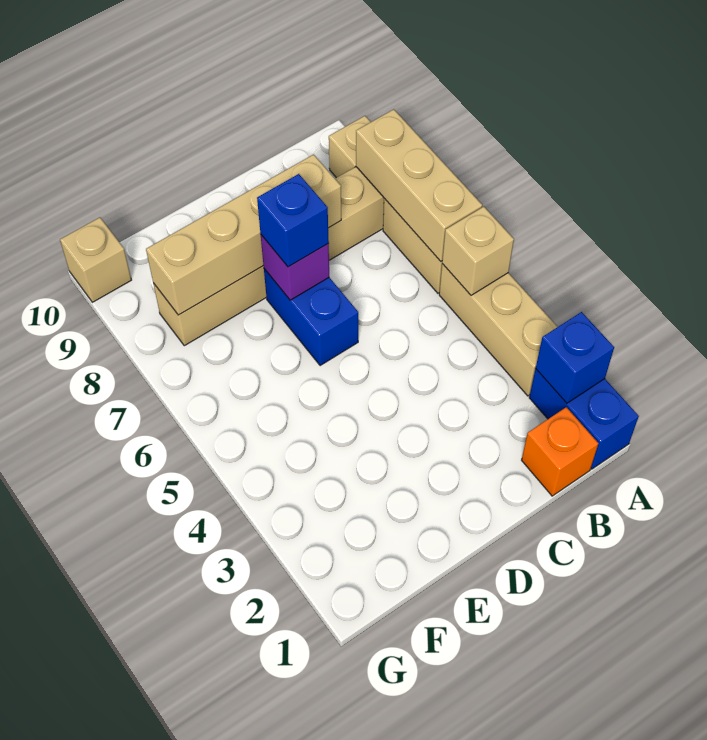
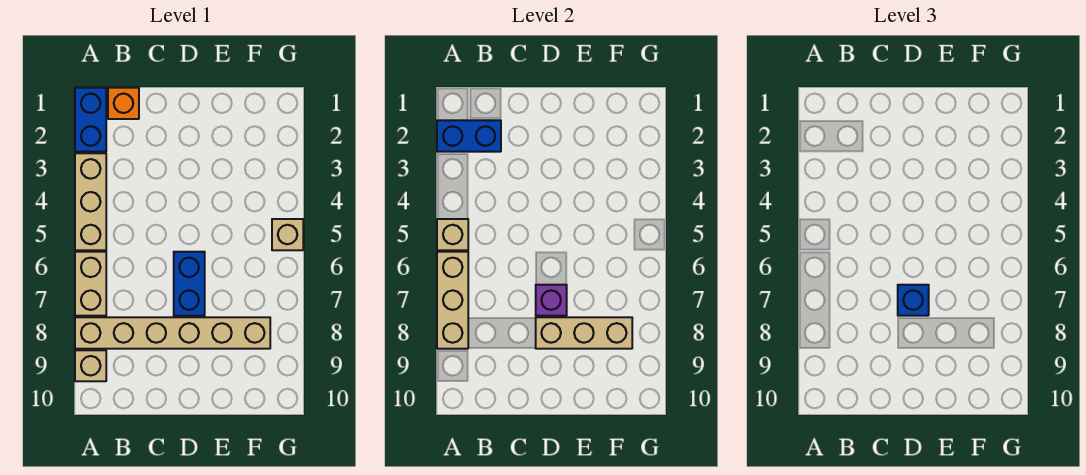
blue 1x1 brick [536,312,614,403] -> blue 1x2 brick [437,120,501,152]
tan 1x4 brick [146,154,341,315] -> tan 1x3 brick [536,317,632,349]
tan 1x1 brick [60,218,131,302] -> tan 1x1 brick moved to [272,219,303,250]

